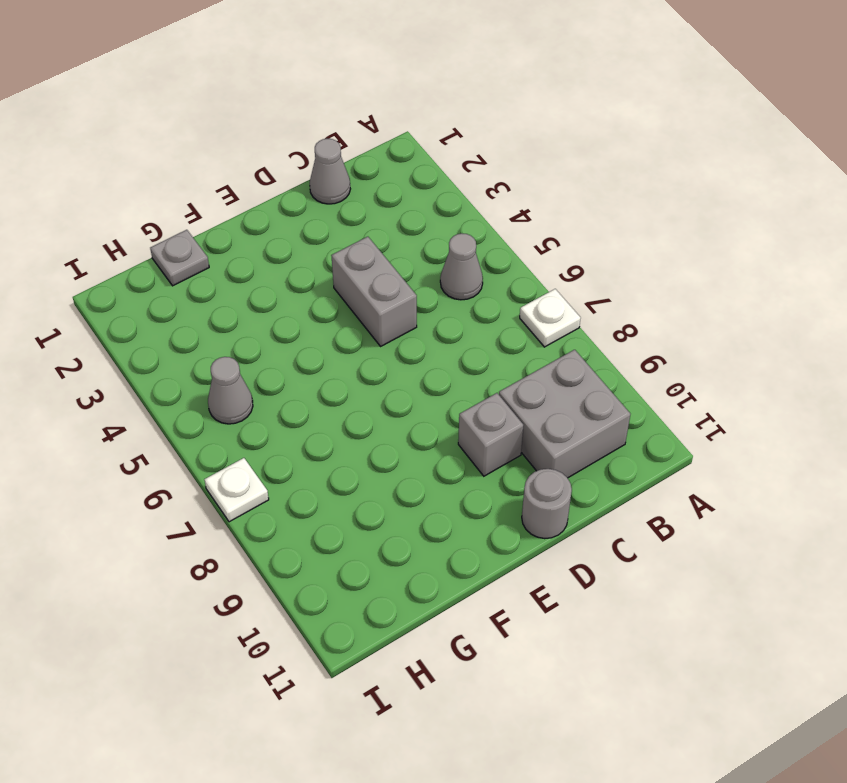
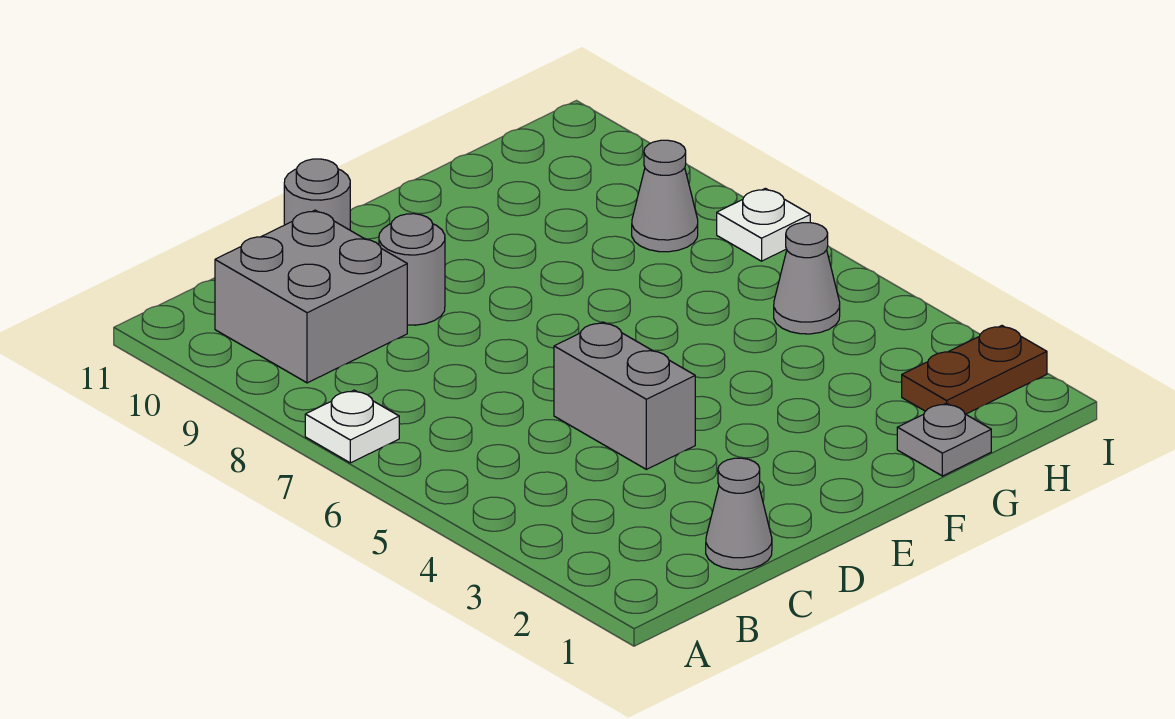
grey 1x1 cone [440,233,483,300] -> grey 1x1 cone moved to [632,140,698,252]
grey 1x1 brick [458,393,523,476] -> grey 1x1 round brick [379,214,445,325]
none -> brown 1x2 plate [902,326,1047,414]

